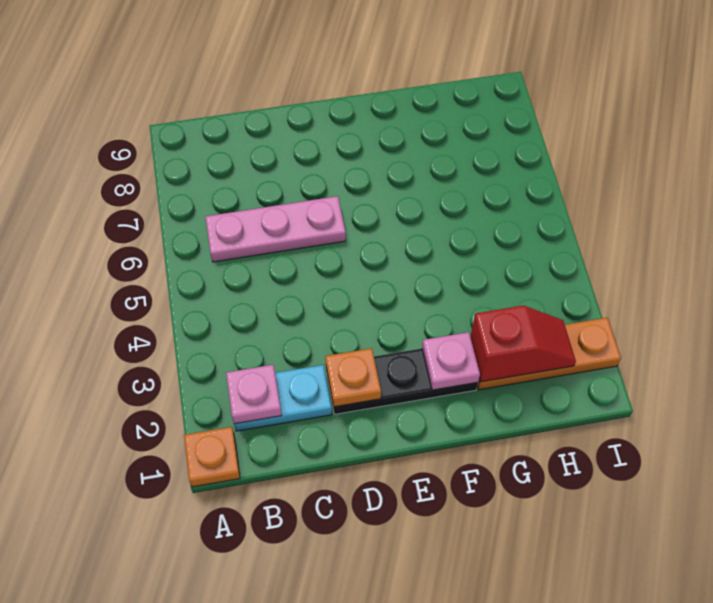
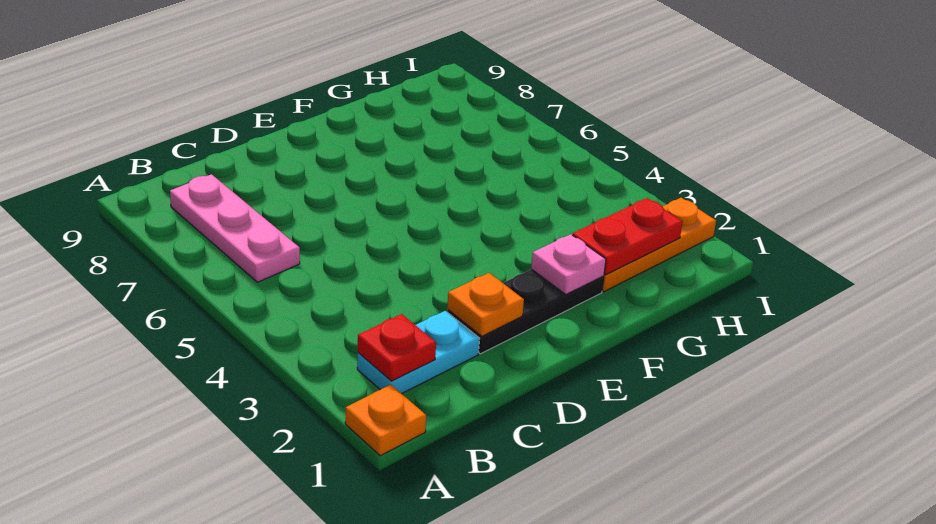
pink 1x1 plate [226,365,282,424] -> red 1x1 plate [358,314,436,381]
pink 1x3 plate [206,196,346,262] -> pink 1x3 plate turned to [170,174,300,282]
red 1x2 slope [470,306,576,382] -> red 1x2 plate [573,198,682,275]

